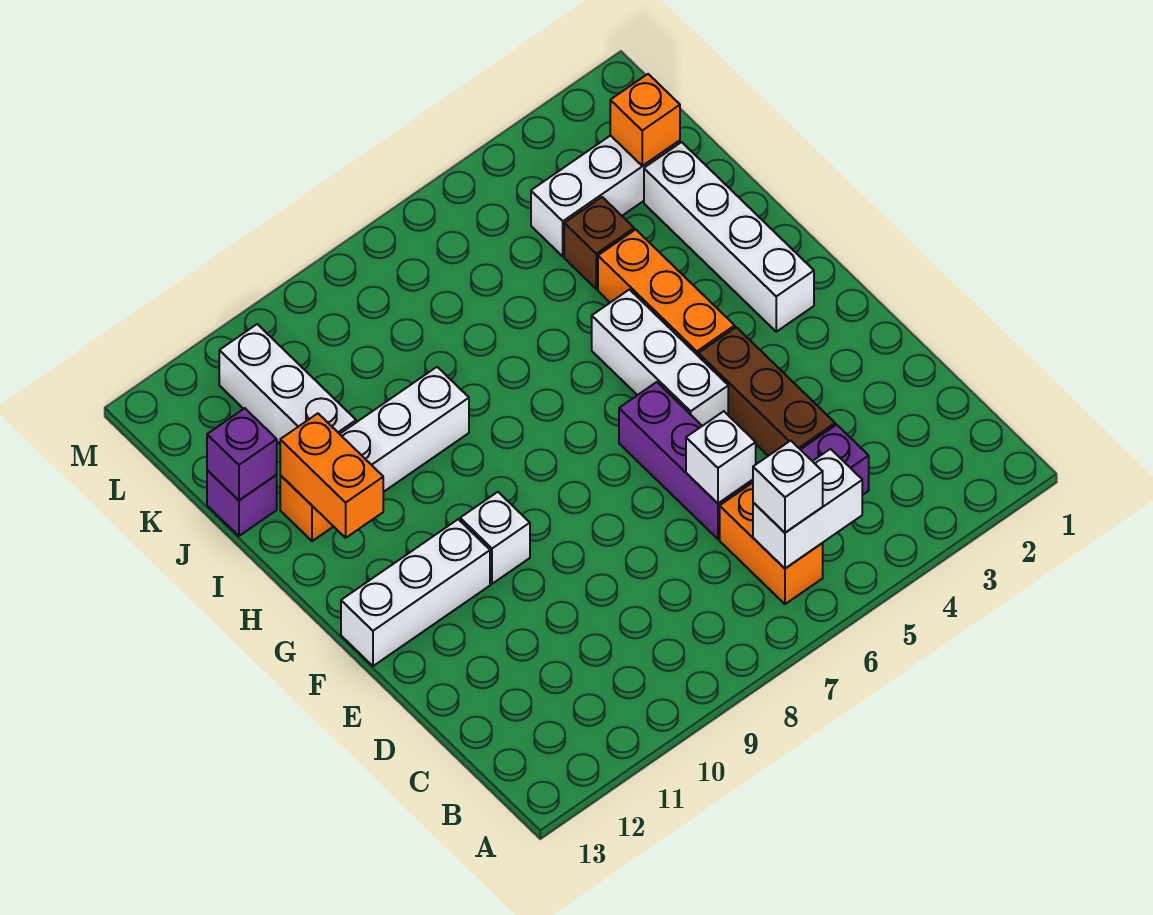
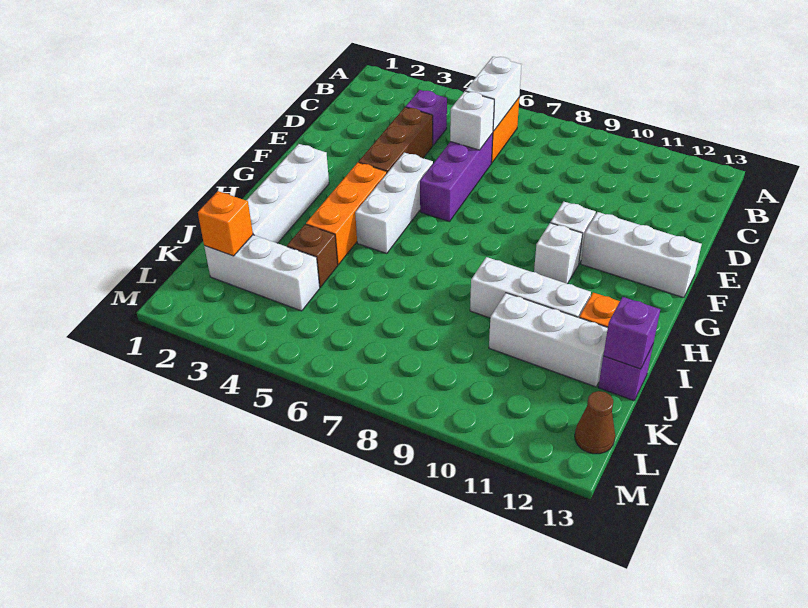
white 1x2 brick [753,449,862,568] -> white 1x2 brick turned to [465,57,521,131]
white 1x1 brick [753,441,823,533] -> white 1x1 brick moved to [534,223,583,284]
orange 1x2 brick [280,414,383,538] -> none
white 1x3 brick [219,324,356,444] -> white 1x3 brick turned to [489,293,608,387]
none -> brown 1x1 cone [575,391,615,454]

